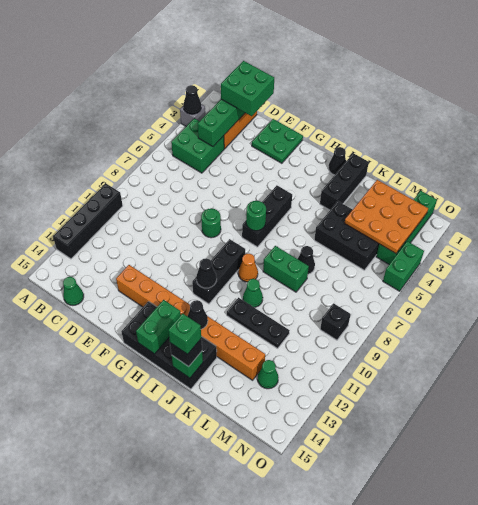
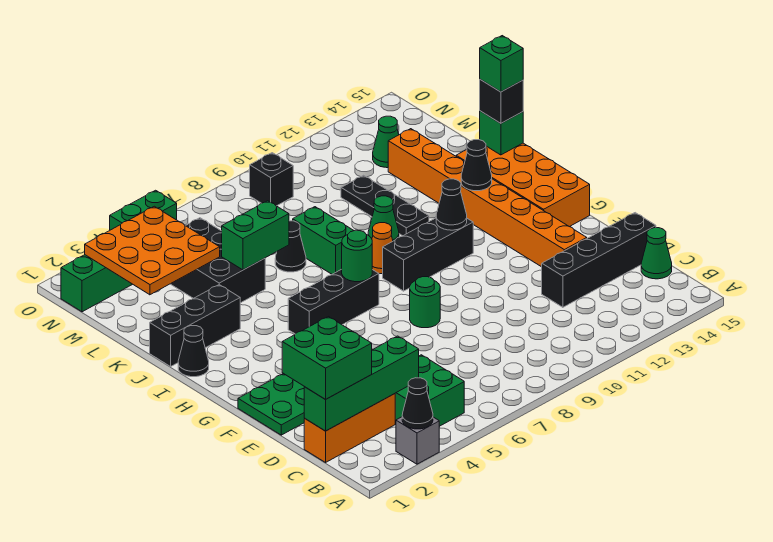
black 1x4 brick [53,184,123,259] -> black 1x4 brick moved to [542,213,656,307]
black 2x4 brick [121,301,217,389] -> orange 2x4 brick [456,143,590,227]
green 1x2 brick [136,300,181,354] -> green 1x2 brick moved to [222,201,289,270]

